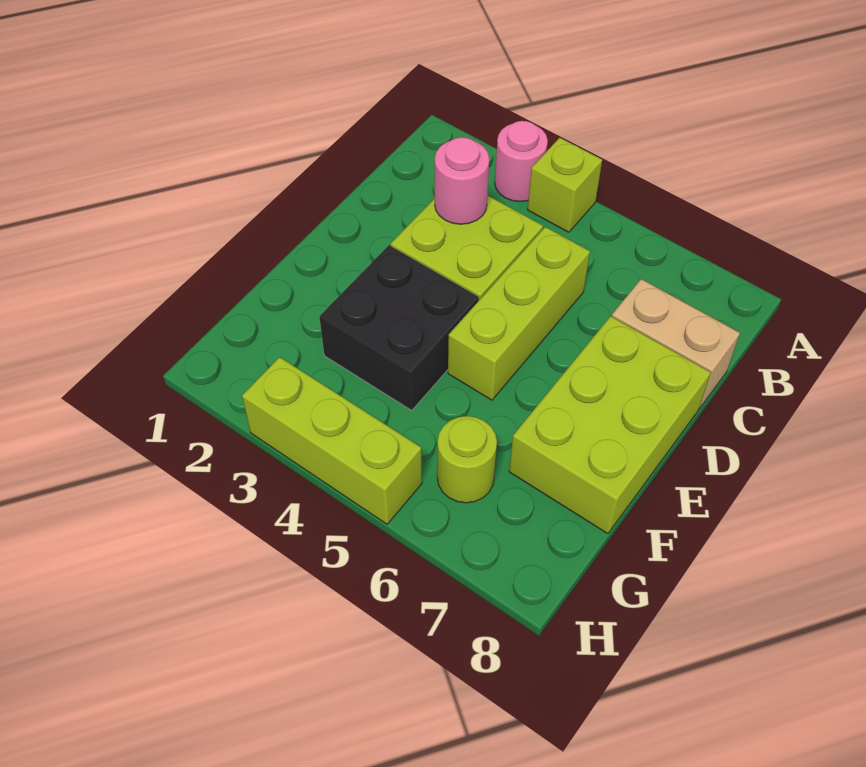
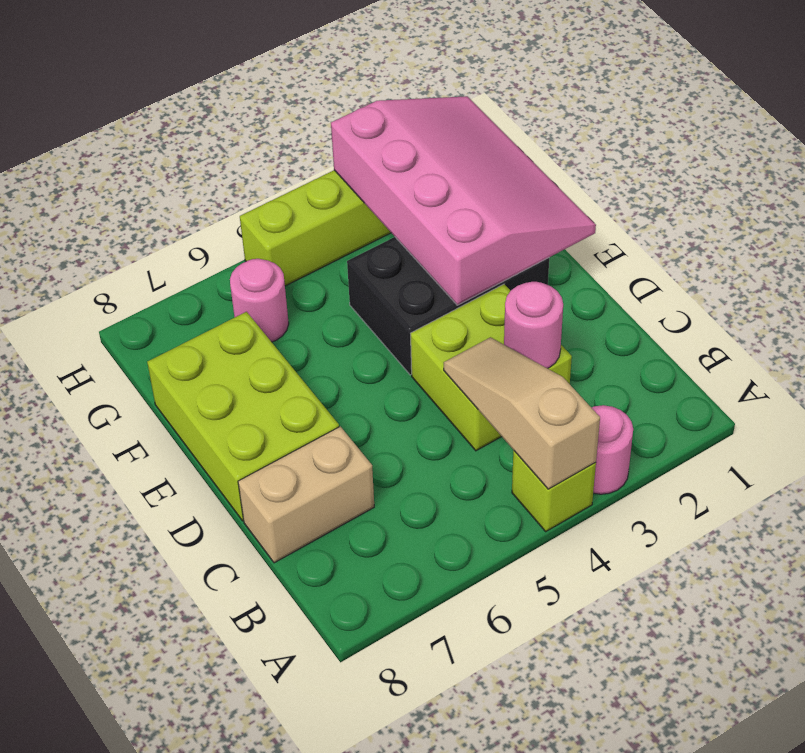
none -> tan 1x3 slope [444,337,600,489]
lime 1x3 brick [448,227,590,400] -> none
none -> pink 3x4 slope [331,96,596,305]
black 2x2 brick [319,245,479,410] -> black 2x3 brick [347,237,549,375]
lime 1x1 round brick [437,416,497,503] -> pink 1x1 round brick [230,259,289,342]

